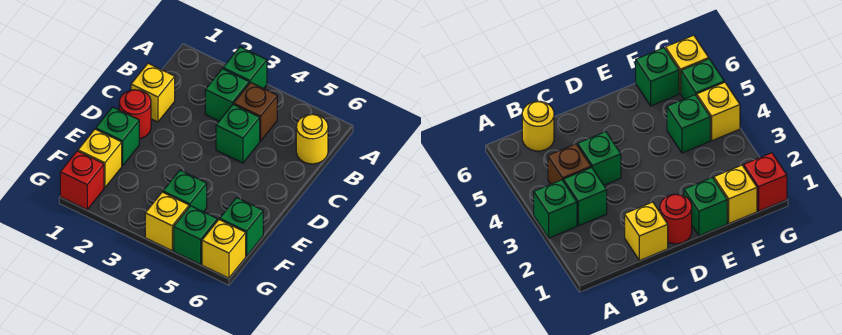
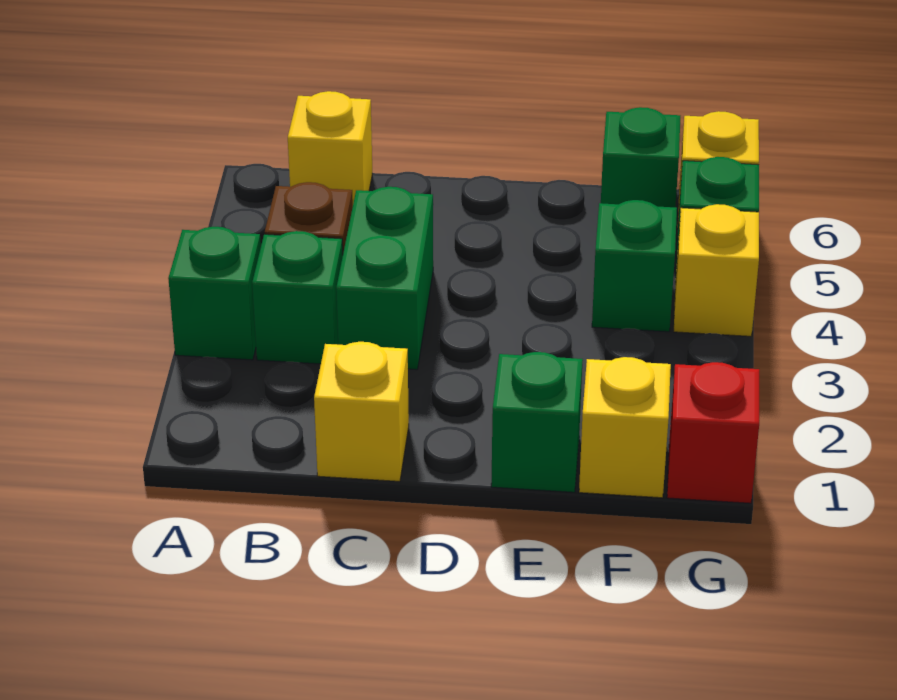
yellow 1x1 round brick [296,114,328,164] -> yellow 1x1 brick [288,91,372,203]
green 1x1 brick [216,104,260,163] -> green 1x2 brick [336,187,433,370]
red 1x1 round brick [119,90,151,139] -> none

